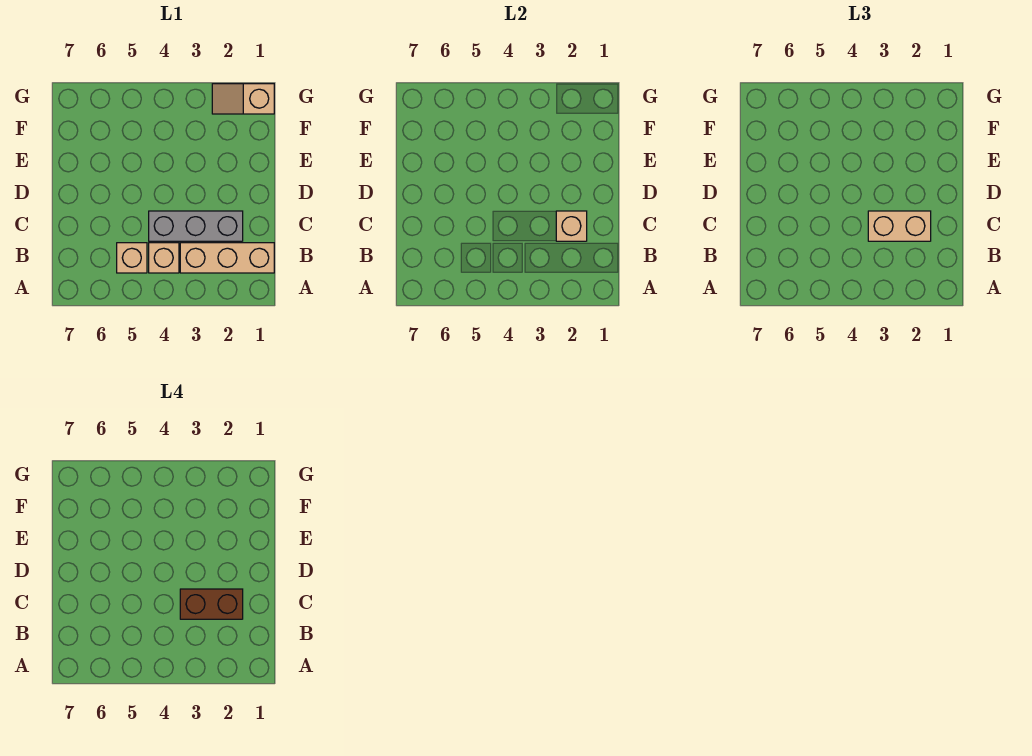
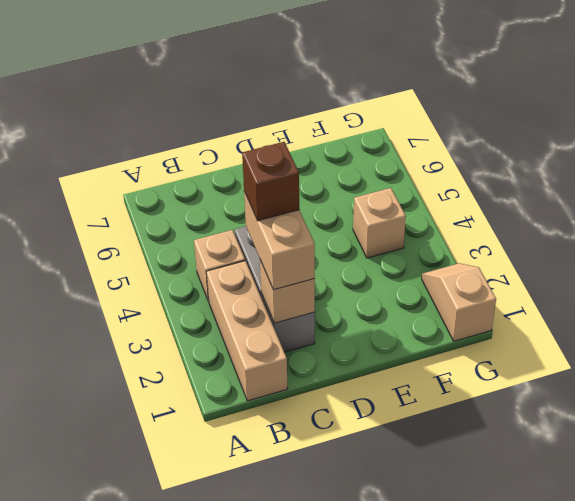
tan 1x1 brick [117,243,147,273] -> tan 1x1 brick moved to [353,188,406,258]
brown 1x2 brick [180,589,243,619] -> brown 1x1 brick [242,142,299,221]

